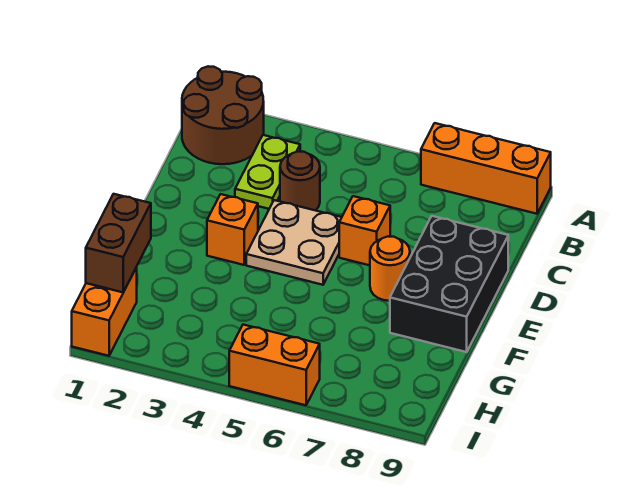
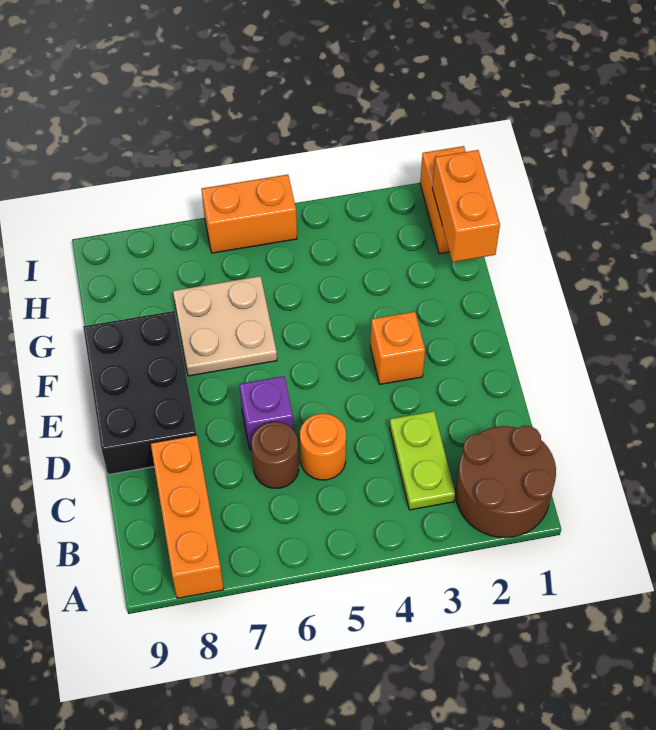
orange 1x3 brick [421,123,551,214] -> orange 1x3 brick turned to [151,435,224,598]
brown 1x1 round brick [280,151,320,211] -> brown 1x1 round brick moved to [251,422,299,488]
tan 2x2 plate [246,200,342,285] -> tan 2x2 plate moved to [173,276,277,376]
orange 1x1 brick [339,196,390,265] -> purple 1x1 brick [239,376,294,450]
orange 1x1 round brick [370,237,410,301] -> orange 1x1 round brick moved to [300,414,346,480]
brown 1x2 brick [86,194,151,292] -> orange 1x2 brick [432,150,500,262]

